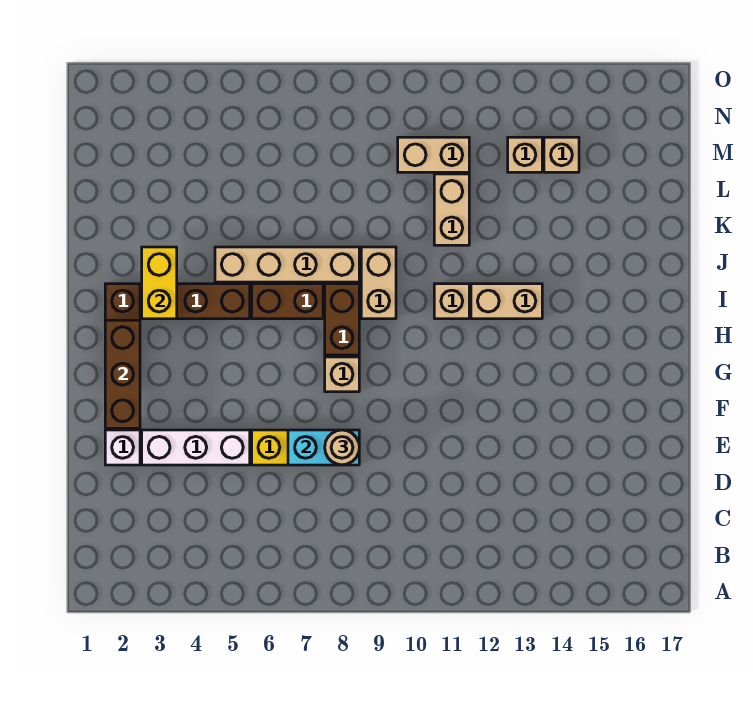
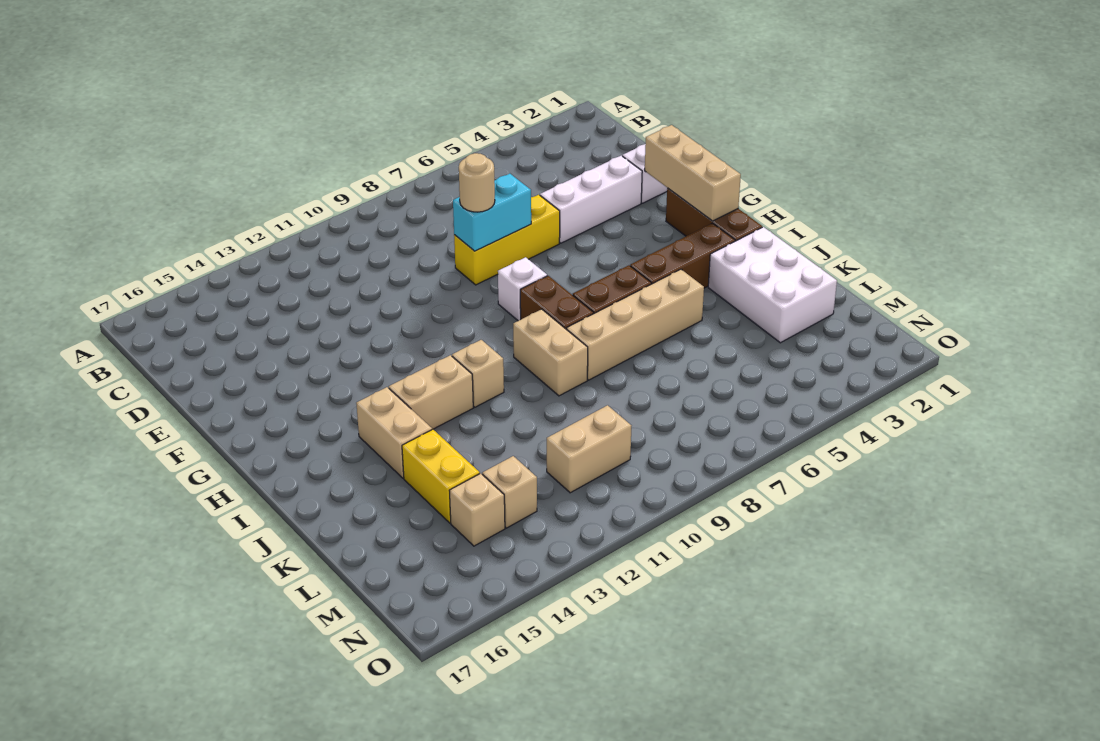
brown 1x3 brick [105,320,140,428] -> tan 1x3 brick [645,125,741,221]
tan 1x1 brick [325,357,359,392] -> white 1x1 brick [498,257,547,321]
yellow 1x2 brick [142,247,177,319] -> yellow 1x2 brick moved to [402,429,480,523]
none -> white 2x3 brick [708,227,837,343]
tan 1x2 brick [434,174,469,245] -> tan 1x2 brick moved to [356,387,432,478]

